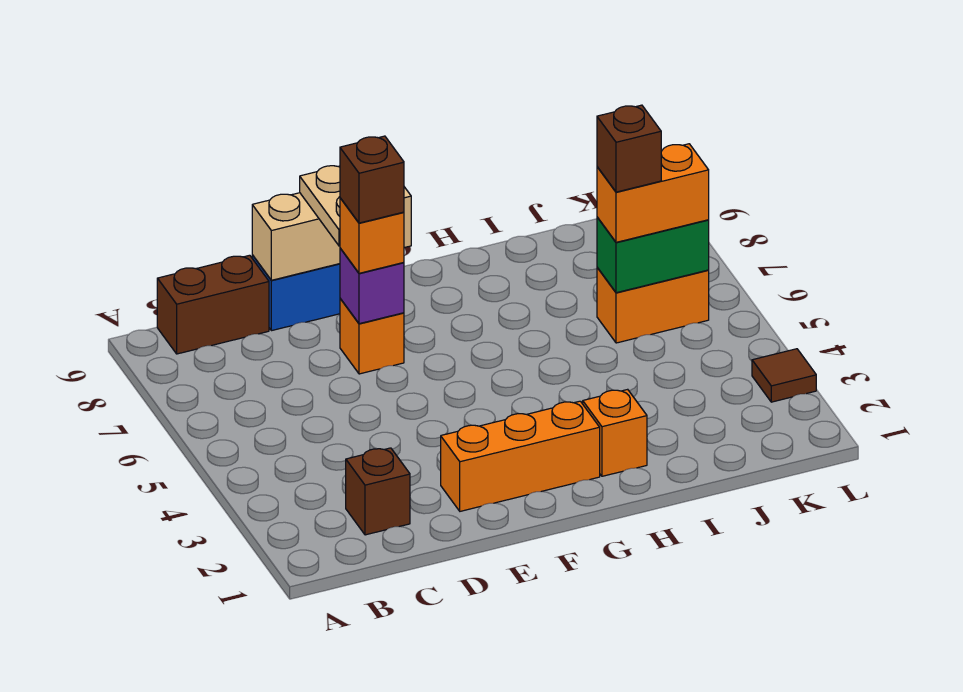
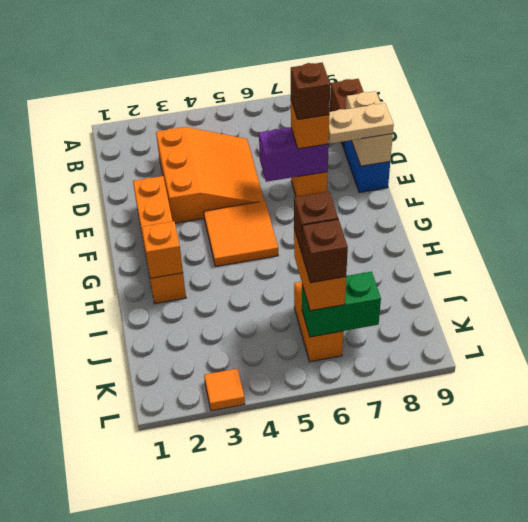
brown 1x1 brick [346,448,410,535] -> brown 1x1 brick moved to [302,219,348,283]
none -> orange 3x3 slope [156,127,264,223]
tan 1x3 brick [252,187,411,280] -> tan 1x2 brick [346,91,393,166]
purple 1x1 brick [340,248,404,324] -> purple 1x2 brick [259,128,329,182]
none -> orange 2x2 tile [204,201,278,267]
none -> orange 1x1 brick [142,221,183,278]
green 1x2 brick [597,217,709,293] -> green 1x2 brick turned to [302,272,381,337]
brown 1x1 tile [752,349,816,402] -> orange 1x1 tile [204,369,245,411]

